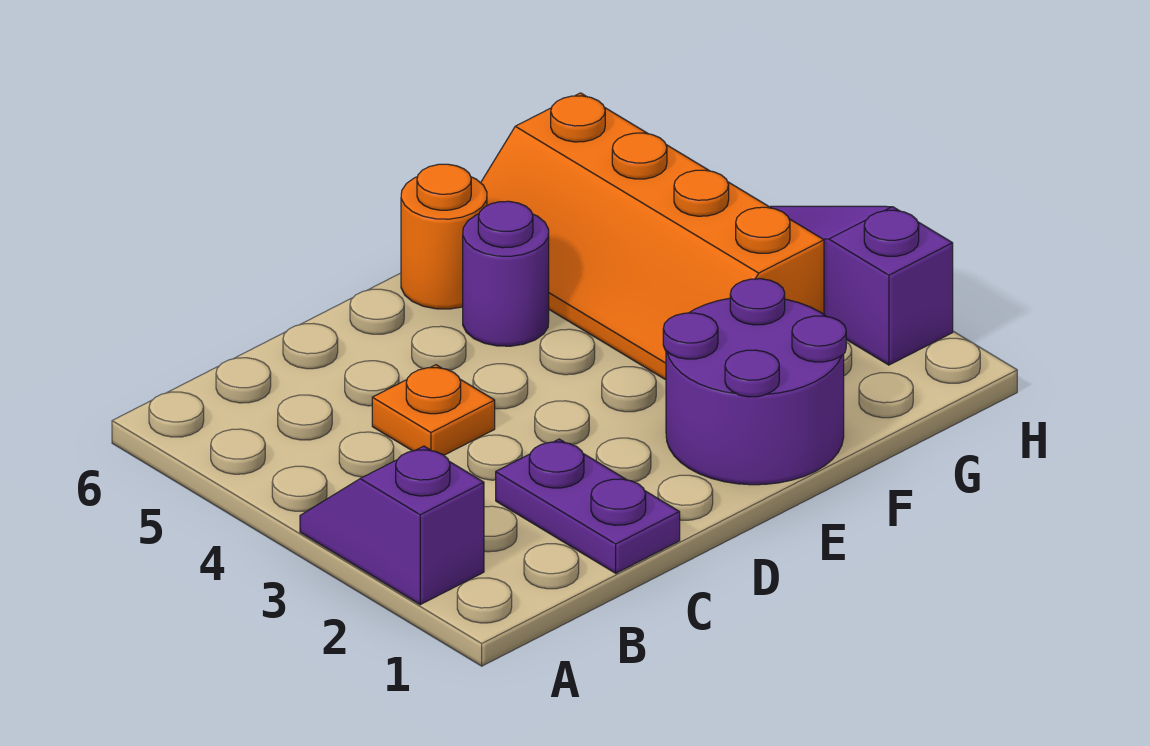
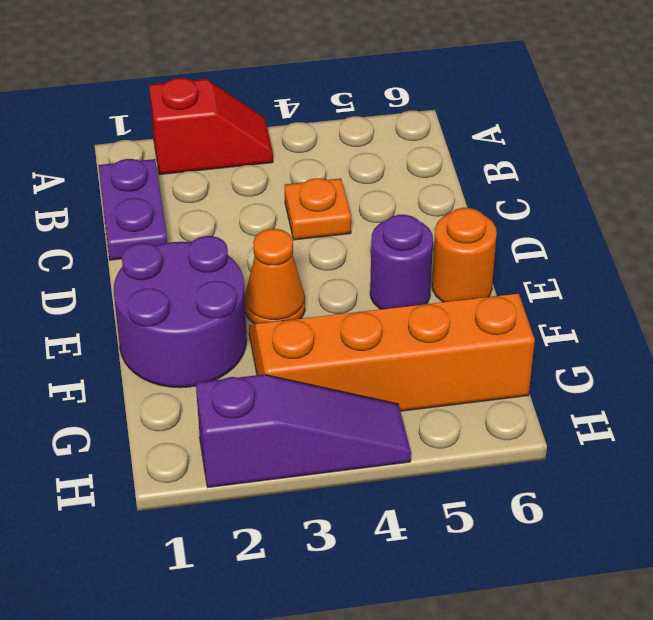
purple 1x2 slope [300,446,484,605] -> red 1x2 slope [149,78,273,175]
purple 1x2 plate [496,439,680,573] -> purple 1x2 plate turned to [98,159,167,260]
none -> orange 1x1 cone [245,229,305,324]

